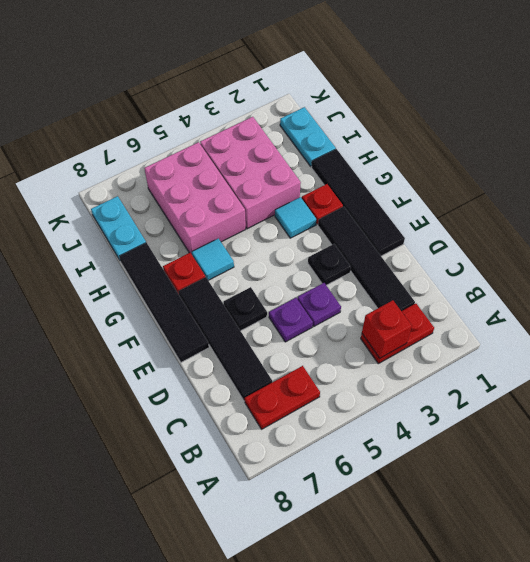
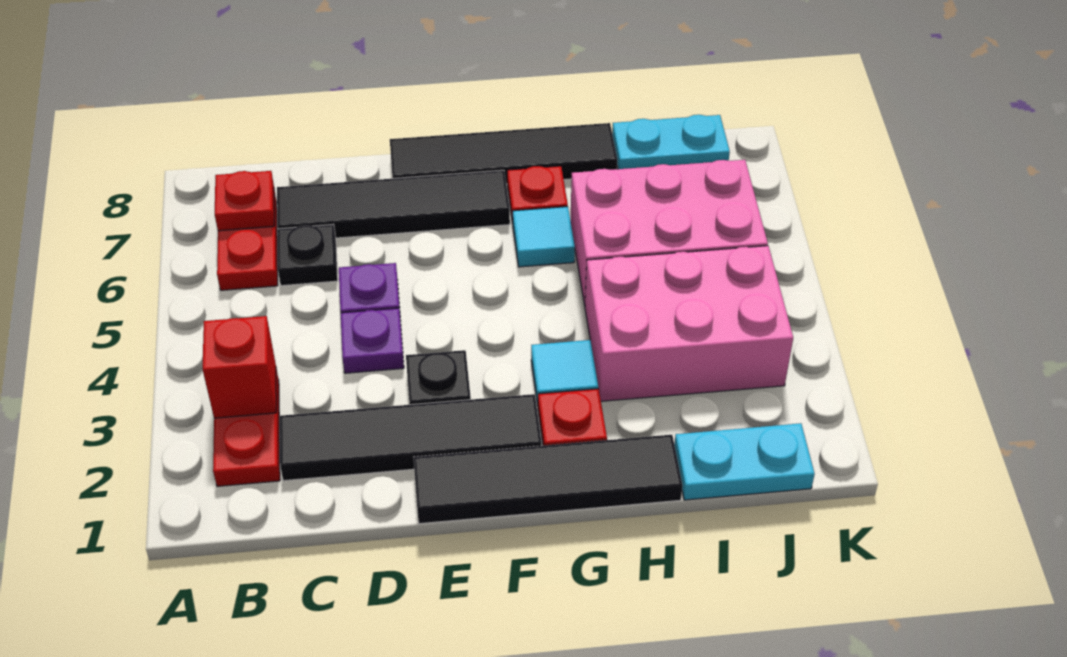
none -> red 1x1 plate [215,171,274,231]
black 1x1 plate [224,287,267,331] -> black 1x1 plate moved to [277,224,338,286]

